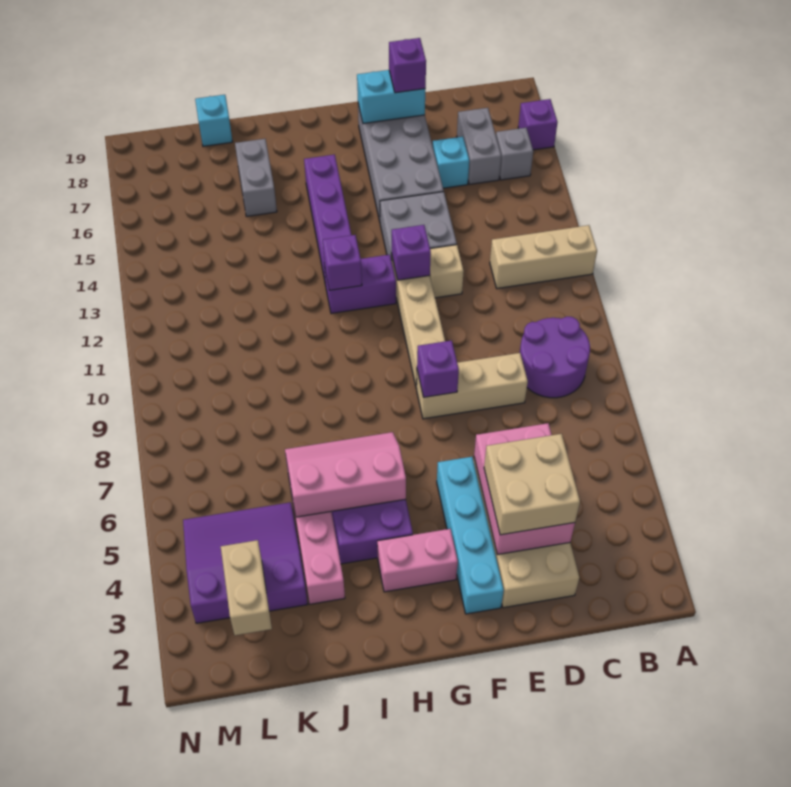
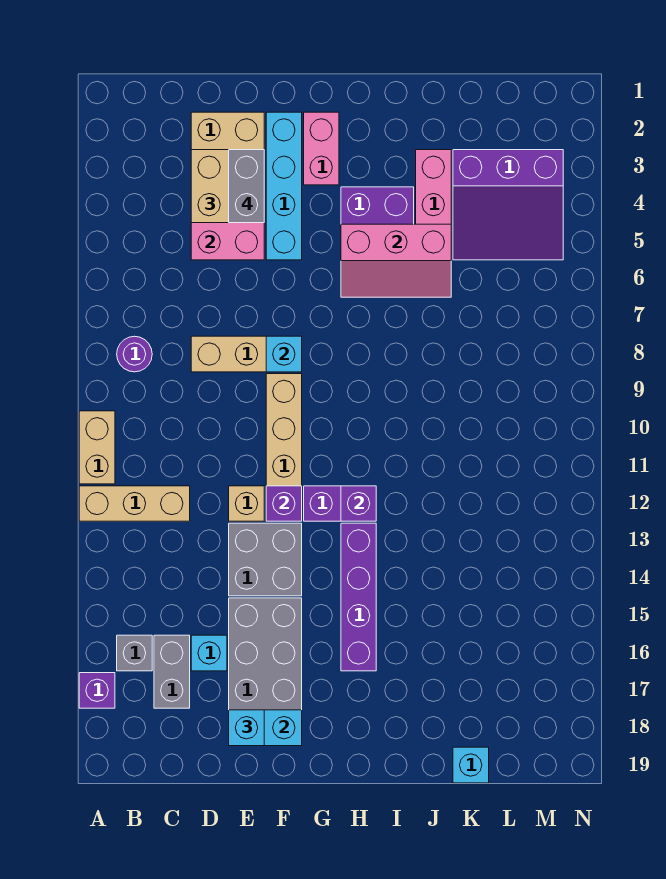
purple 2x2 round brick [520,317,590,398] -> purple 1x1 round brick [117,336,152,372]
purple 1x1 brick [389,38,426,93] -> cyan 1x1 brick [229,710,264,746]
purple 1x1 brick [417,340,459,397] -> cyan 1x1 brick [266,336,302,372]
pink 1x2 brick [377,529,458,592] -> pink 1x2 brick turned to [304,112,339,185]
grey 1x2 brick [235,139,277,216] -> grey 1x2 brick moved to [229,150,264,223]
tan 1x2 brick [221,540,272,635] -> tan 1x2 brick moved to [79,411,115,484]

